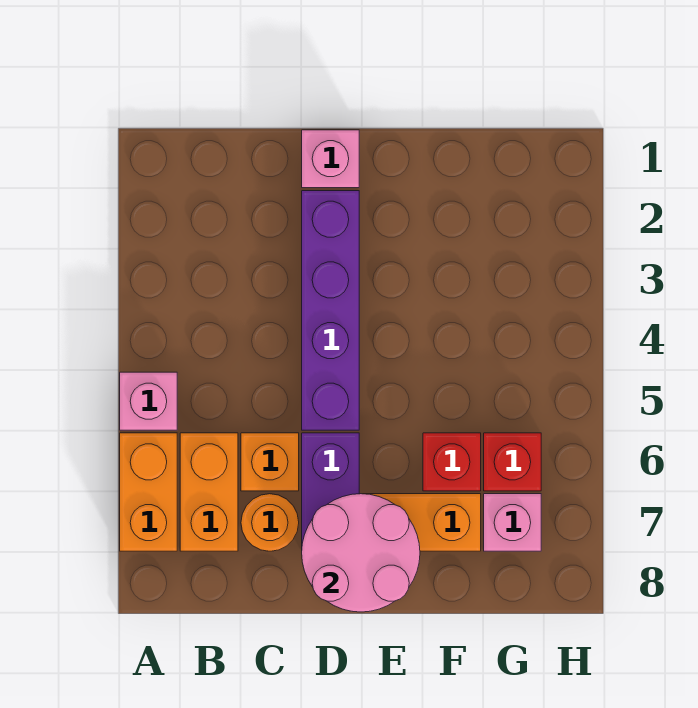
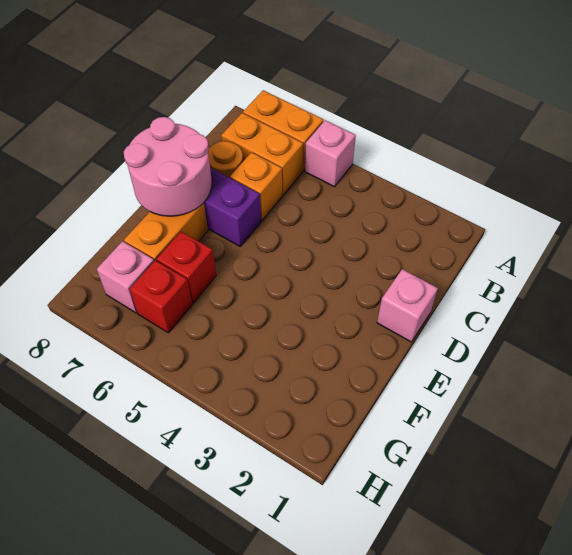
purple 1x4 brick [302,191,359,430] -> none

